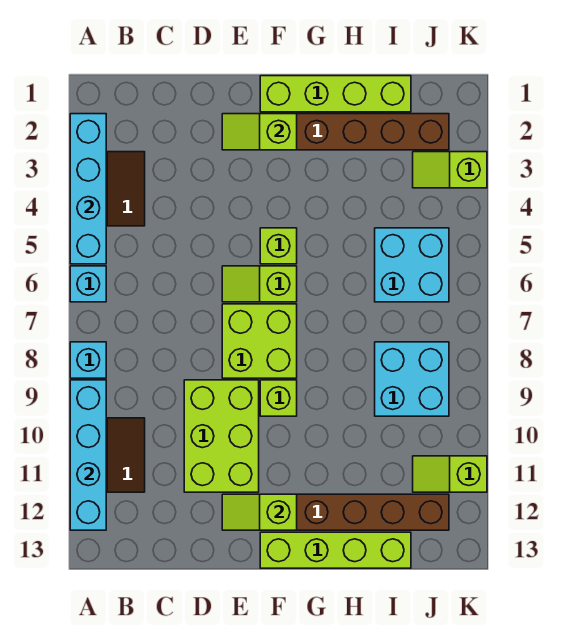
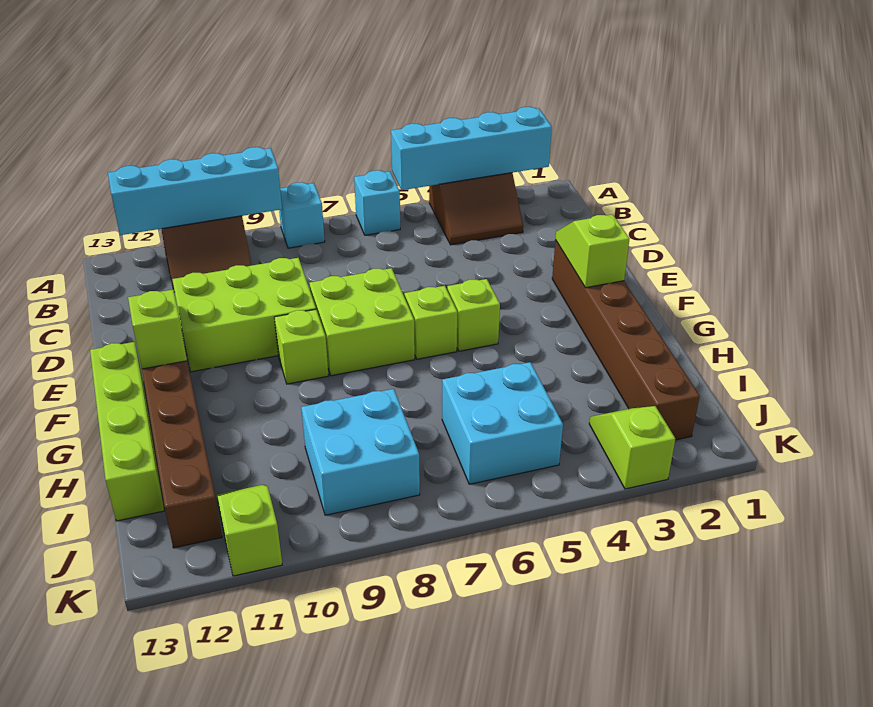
lime 1x4 brick [260,76,411,112] -> none

